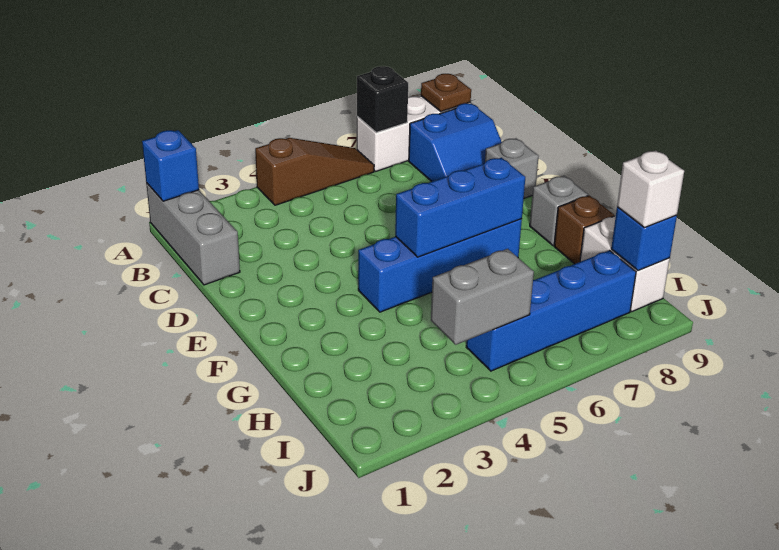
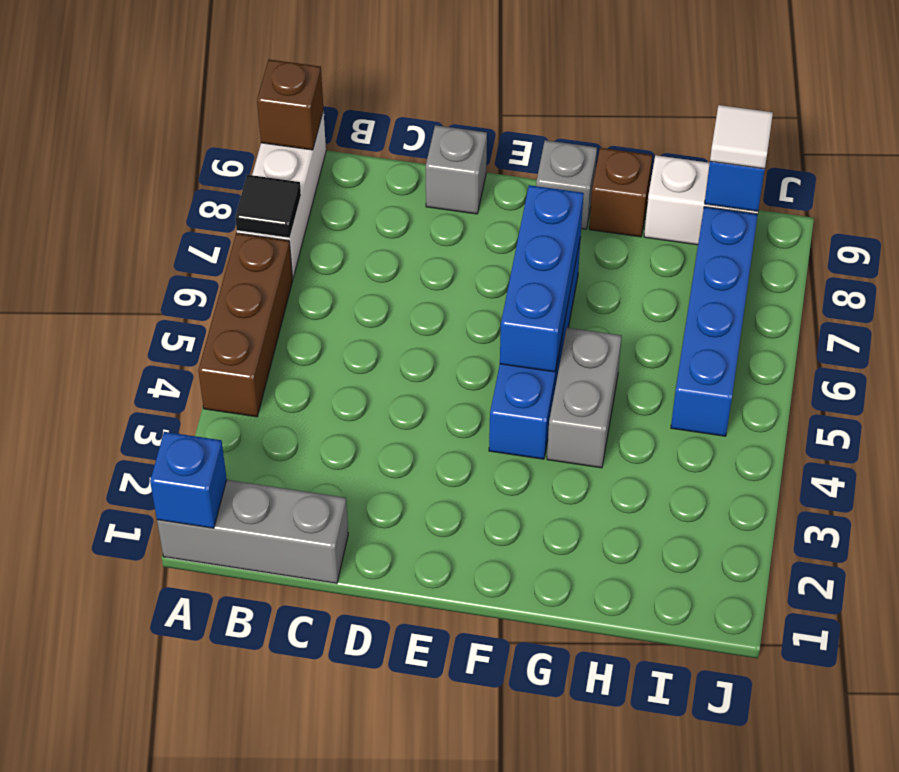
brown 1x3 slope [255,138,374,205] -> brown 1x3 brick [198,233,293,417]
black 1x1 brick [357,66,408,133] -> black 1x1 tile [235,175,301,238]
brown 1x1 plate [421,74,471,112] -> brown 1x1 brick [257,60,323,150]
blue 2x2 slope [409,103,502,182] -> none
grey 1x2 brick [431,249,534,345] -> grey 1x2 brick moved to [547,328,622,468]
white 1x1 brick [617,151,684,228] -> white 1x1 tile [710,105,773,169]

